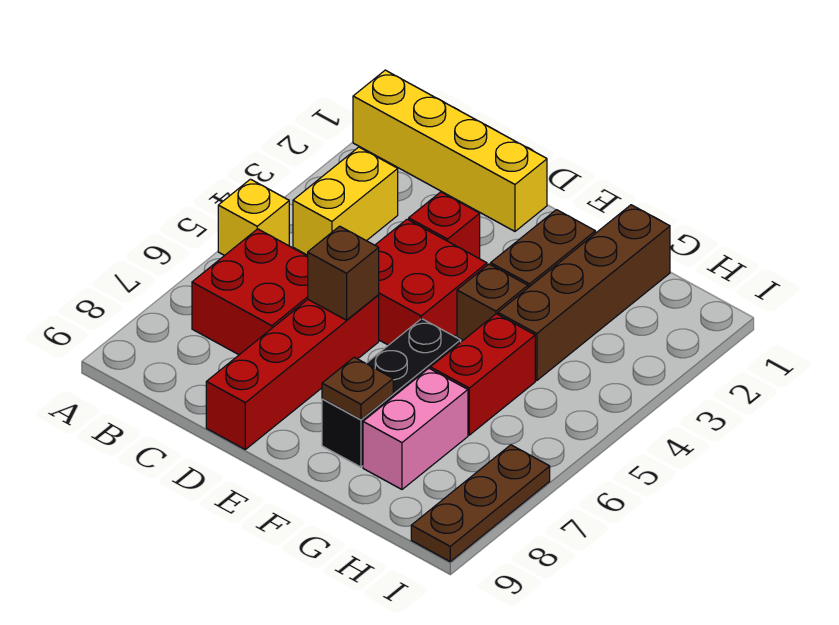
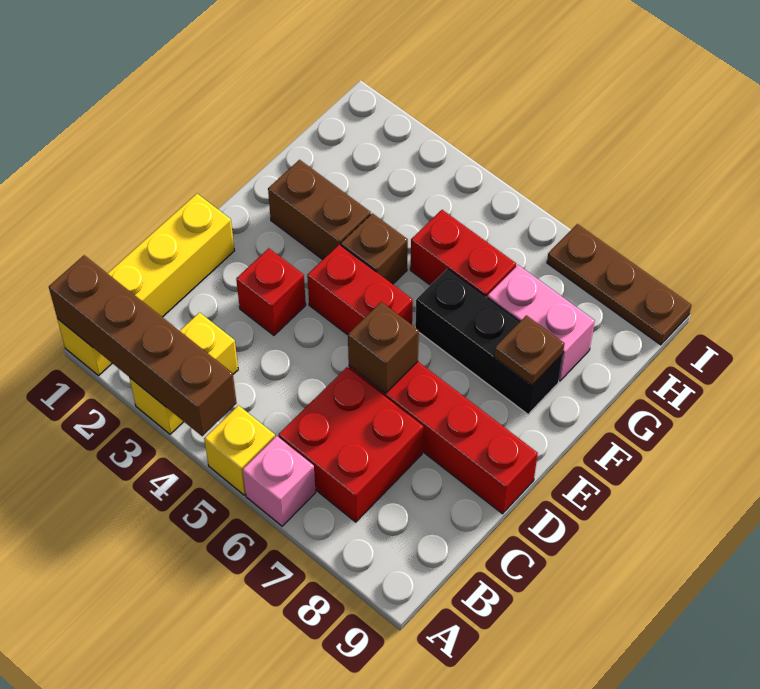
none -> pink 1x1 brick [242,436,316,526]
yellow 1x2 brick [293,147,398,255] -> yellow 1x2 brick turned to [129,313,238,434]
red 2x2 brick [375,219,487,345] -> red 1x2 brick [307,244,413,335]
brown 1x4 brick [498,205,670,381] -> brown 1x4 brick moved to [49,255,237,436]

